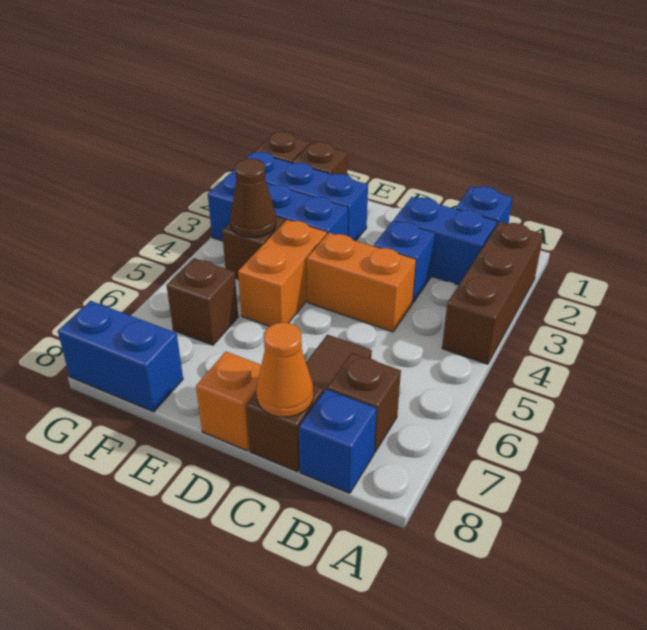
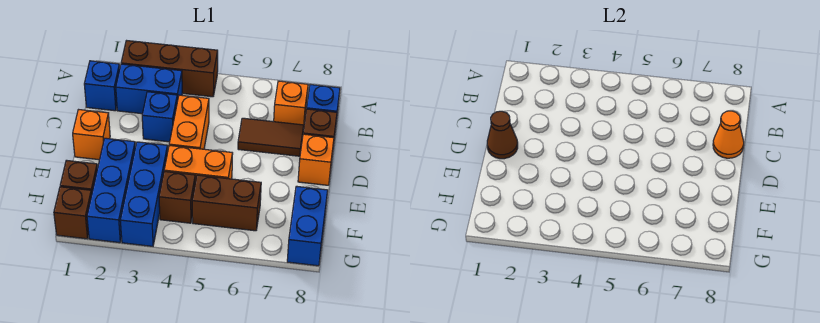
blue 1x2 brick [394,197,497,285] -> blue 1x2 brick turned to [116,64,182,114]
brown 1x1 brick [327,353,401,452] -> orange 1x1 brick [274,81,308,130]
none -> orange 1x1 brick [73,110,110,160]
brown 1x1 cone [230,159,276,238] -> brown 1x1 cone moved to [487,111,518,159]
brown 1x1 brick [167,258,238,345] -> brown 1x2 brick [192,175,261,231]

